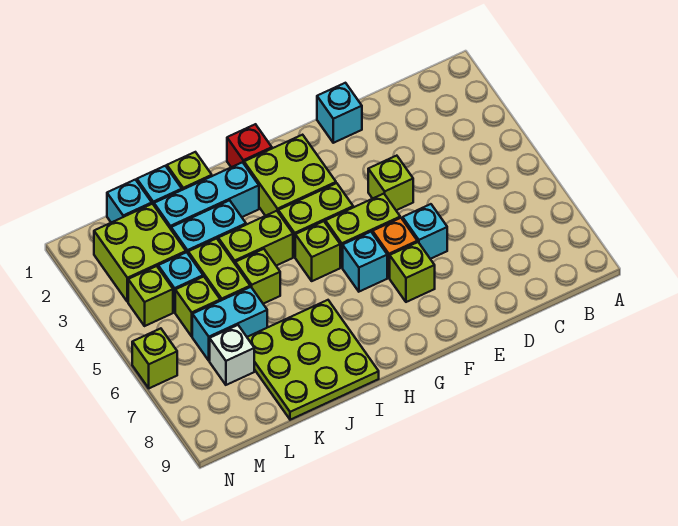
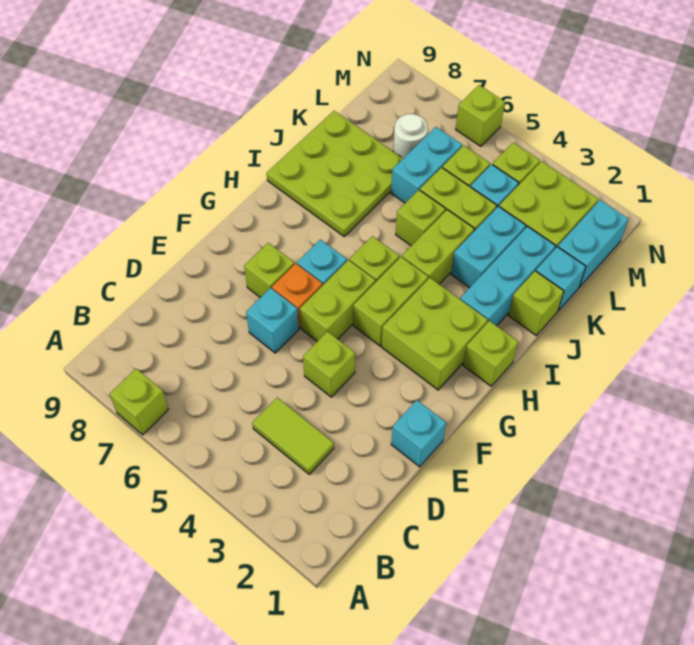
none -> lime 1x1 brick [110,369,168,435]
none -> lime 1x2 tile [252,398,334,474]
red 1x1 brick [227,124,272,167] -> lime 1x1 brick [463,321,518,386]
cyan 1x1 brick [107,180,152,223] -> cyan 1x2 brick [558,200,628,287]
white 1x1 brick [210,325,254,385] -> white 1x1 round brick [393,114,428,158]

